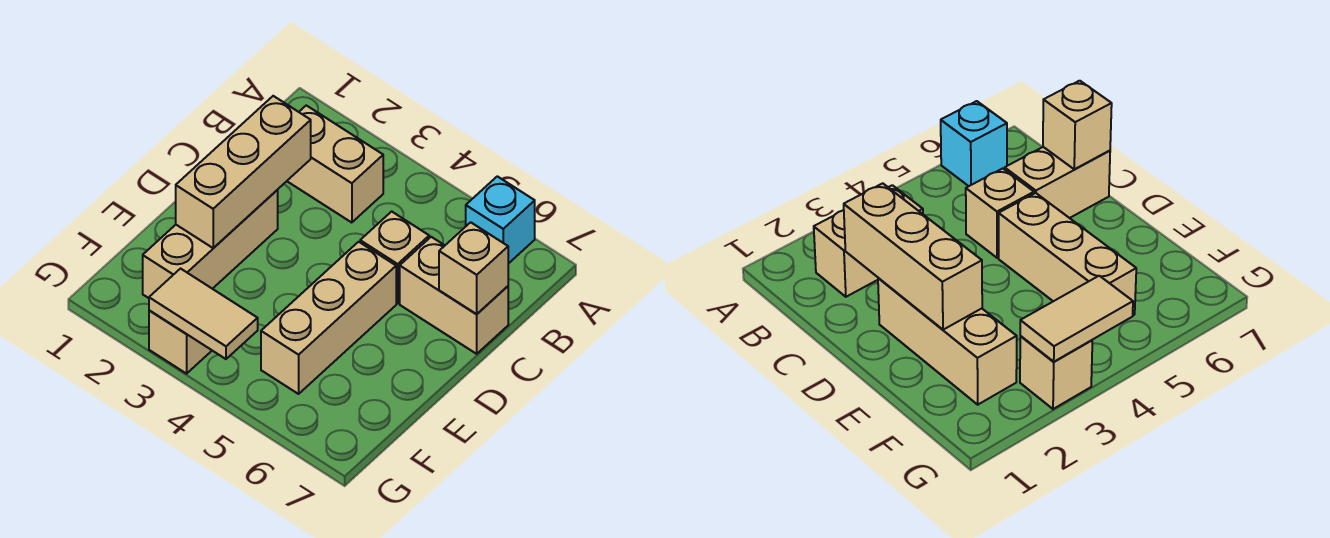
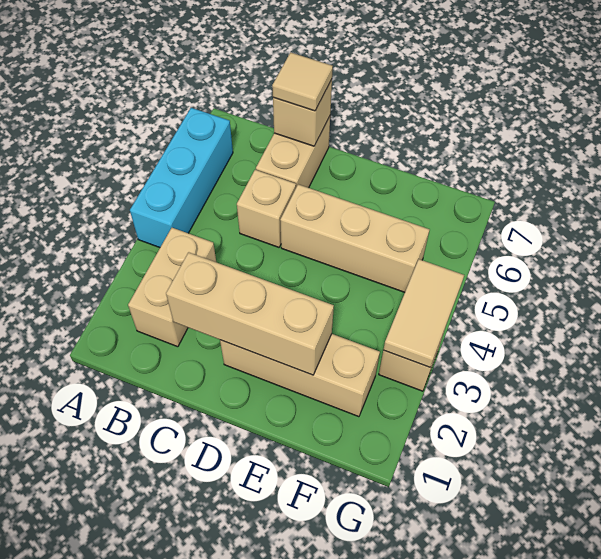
cyan 1x1 brick [466,176,535,264] -> cyan 1x3 brick [130,108,233,247]
none -> tan 1x1 tile [272,52,333,111]

